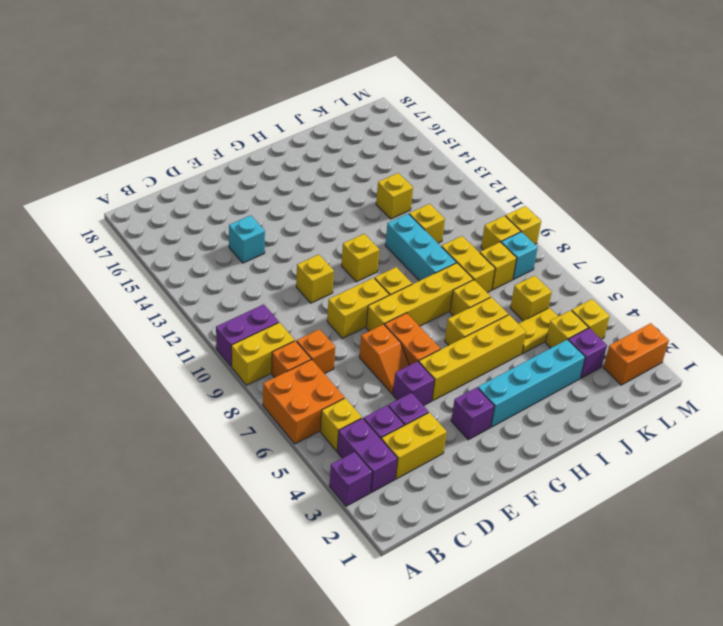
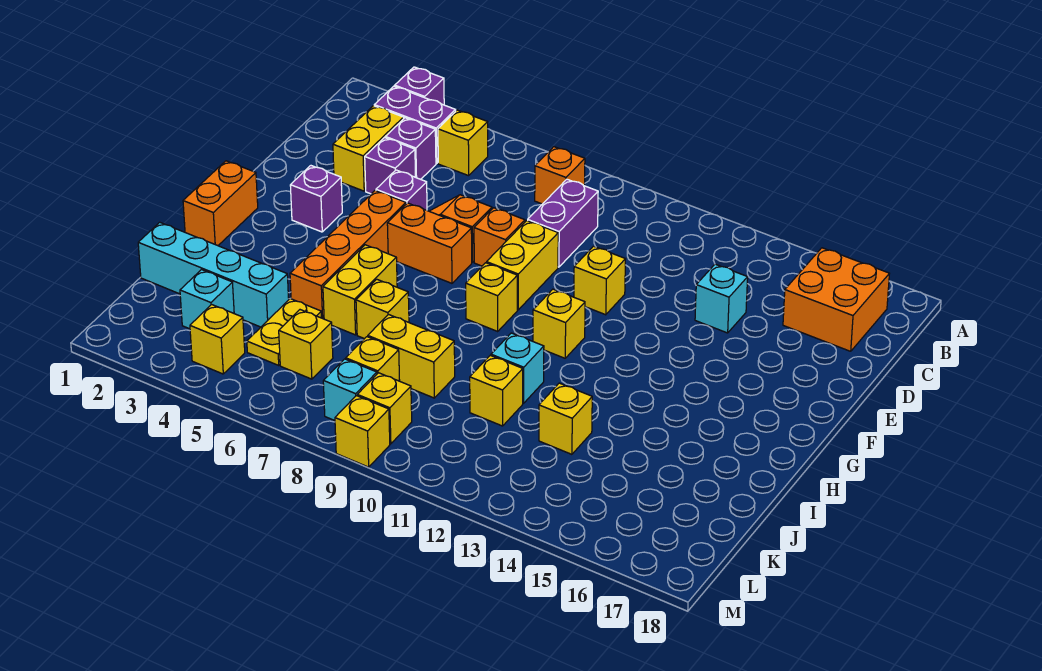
orange 2x2 brick [263,360,345,444] -> orange 2x2 brick moved to [783,248,889,351]
yellow 1x2 brick [231,322,295,385] -> none
purple 1x2 brick [216,304,279,366] -> purple 1x2 brick moved to [528,179,598,267]
orange 1x1 brick [297,329,335,374] -> orange 1x1 brick moved to [474,208,525,266]
yellow 1x4 brick [419,315,526,401] -> orange 1x4 brick [290,190,406,319]
yellow 1x4 brick [366,263,473,331] -> none
cyan 1x4 brick [478,339,585,427] -> cyan 1x4 brick turned to [138,222,289,327]
cyan 1x3 brick [385,214,456,281] -> cyan 1x1 brick [491,333,544,403]
purple 1x1 brick [568,328,607,378] -> cyan 1x1 brick [180,270,234,329]
yellow 1x1 brick [545,310,588,348] -> none
orange 1x2 brick [603,323,669,385] -> orange 1x2 brick moved to [183,161,258,246]

